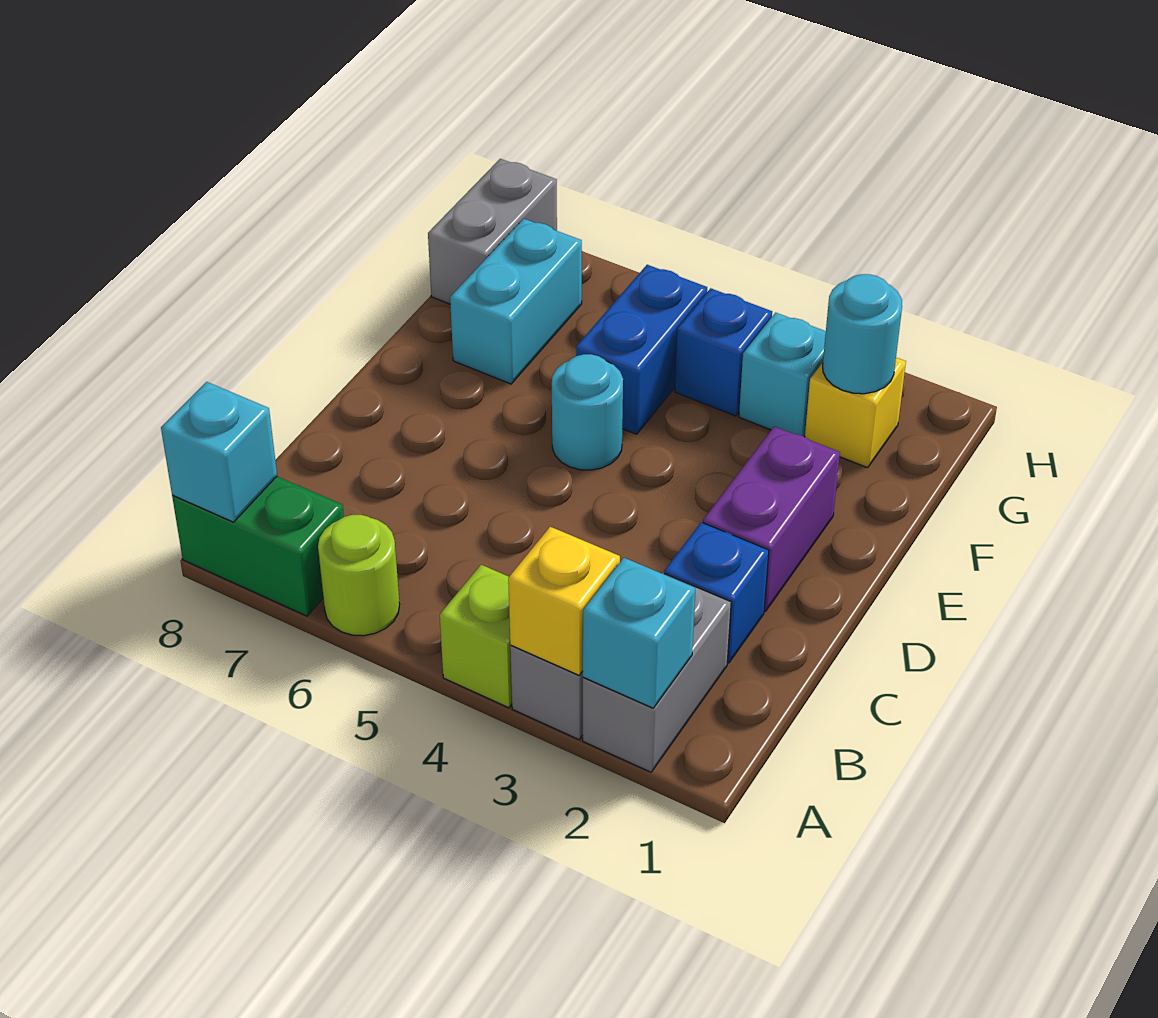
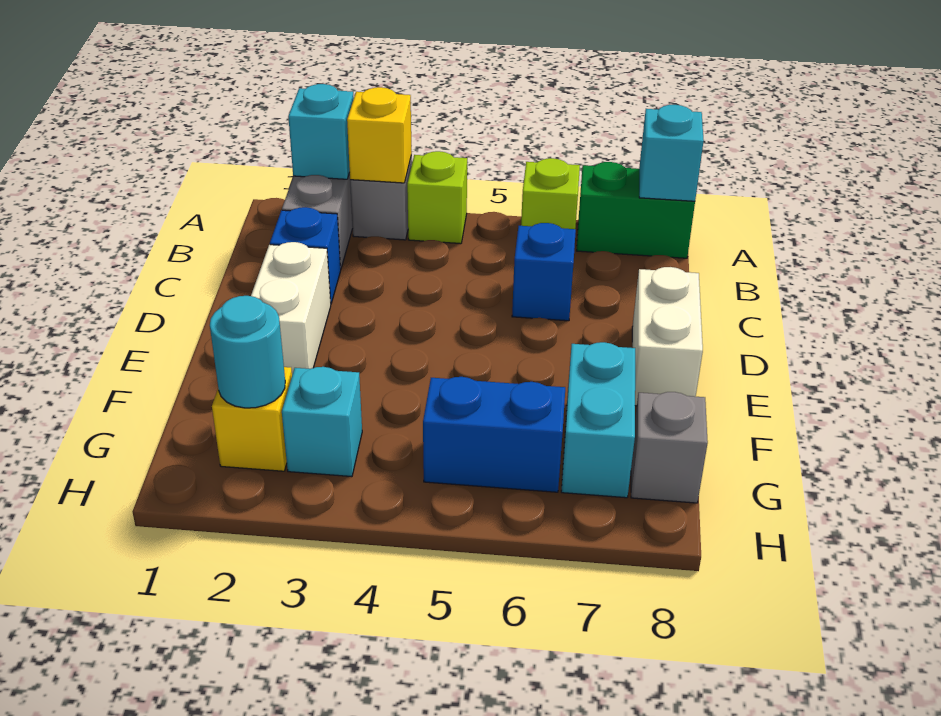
lime 1x1 round brick [318,515,400,636] -> lime 1x1 brick [521,158,580,229]
purple 1x2 brick [703,426,840,611] -> white 1x2 brick [251,242,331,375]
none -> white 1x2 brick [632,267,703,406]
cyan 1x1 round brick [552,354,623,470] -> none
blue 1x2 brick [576,265,707,434] -> blue 1x2 brick turned to [423,377,565,492]
blue 1x1 brick [675,288,772,416] -> blue 1x1 brick moved to [512,223,576,321]
grey 1x2 brick [428,159,557,304] -> grey 1x1 brick [631,392,708,503]

